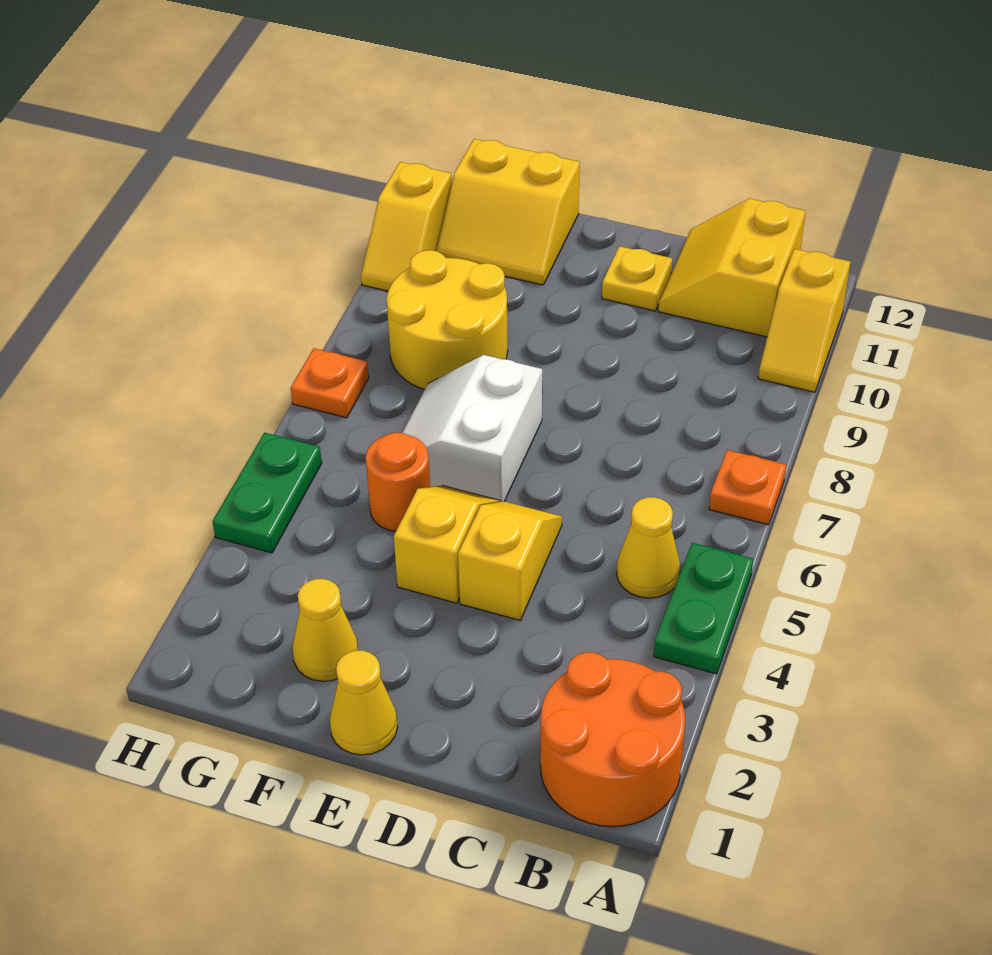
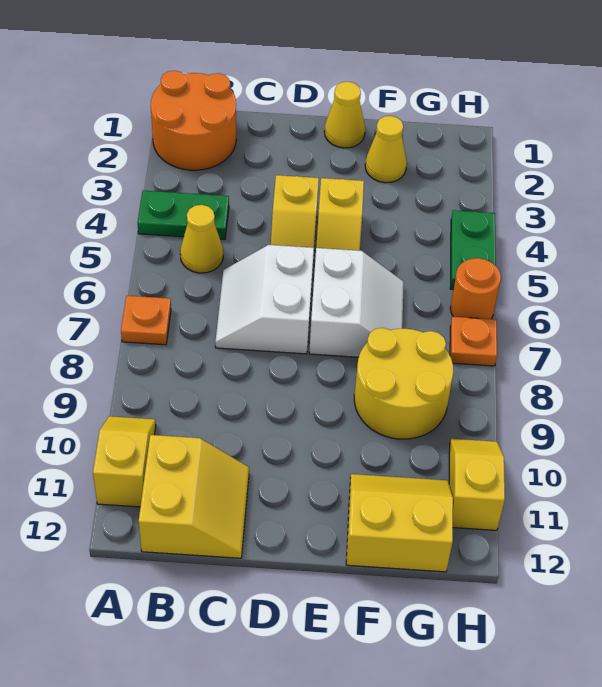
green 1x2 plate [654,543,753,674] -> green 1x2 plate turned to [138,191,229,239]
none -> white 2x2 slope [215,245,314,354]
yellow 1x1 plate [602,246,672,311] -> none
orange 1x1 round brick [366,433,430,531] -> orange 1x1 round brick moved to [450,258,501,319]

